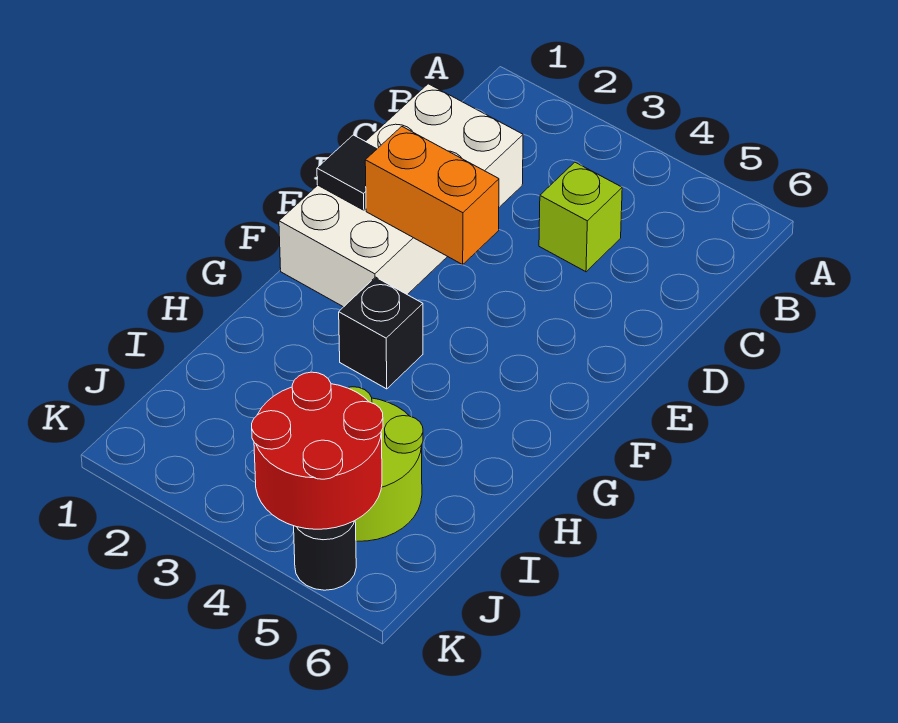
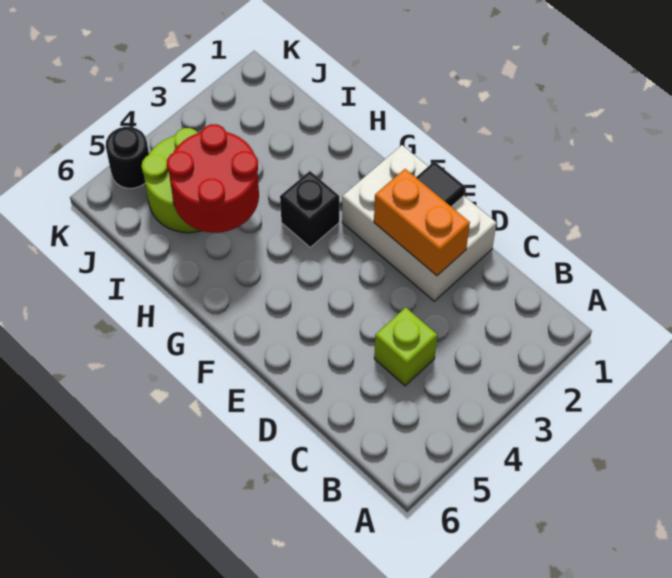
white 2x4 brick [279,84,523,307] -> white 2x3 brick [342,145,497,301]
orange 1x2 brick [365,127,499,264] -> orange 1x2 brick turned to [374,169,470,276]
red 2x2 round brick [252,372,383,529] -> red 2x2 round brick moved to [167,124,259,233]

